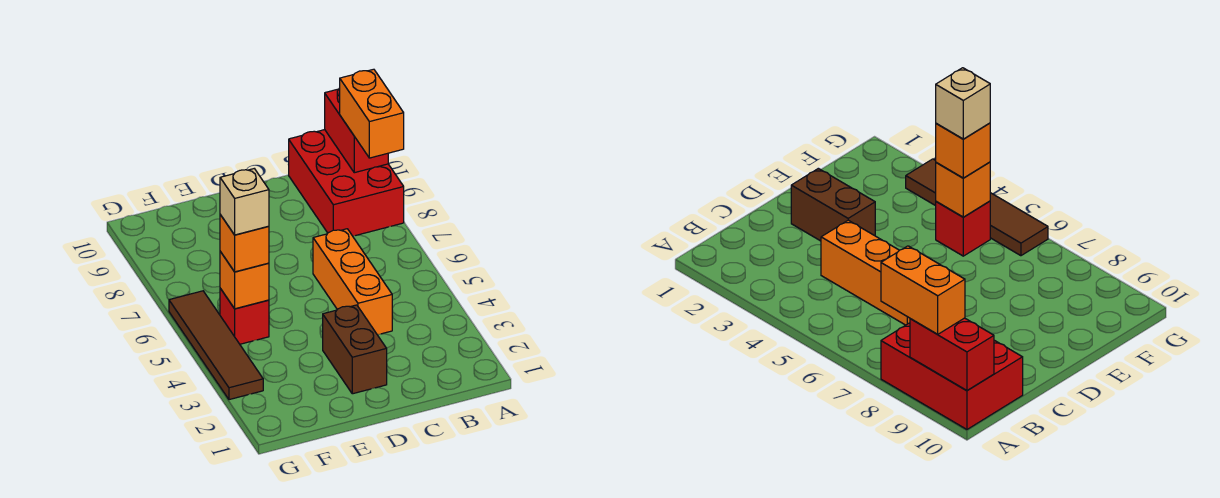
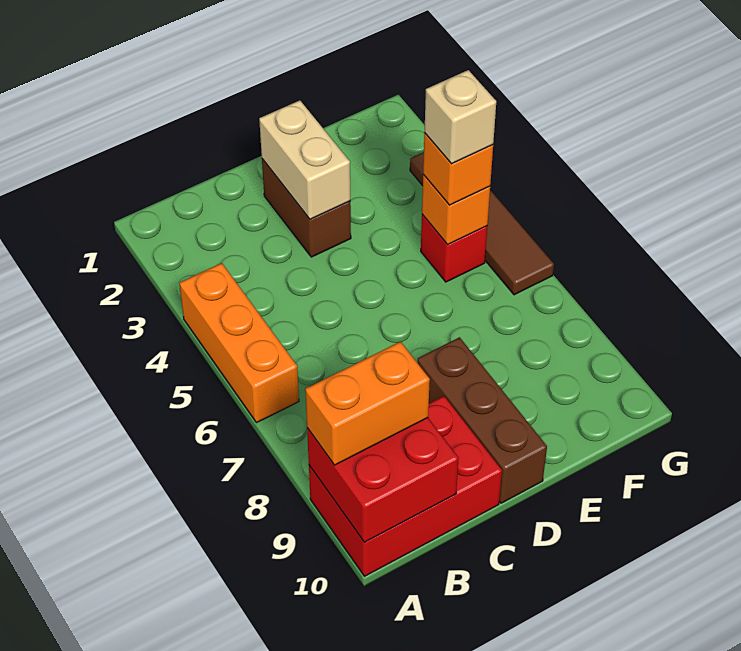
red 2x3 brick [289,130,404,236] -> red 2x3 brick turned to [309,396,502,576]
orange 1x2 brick [340,69,404,158] -> orange 1x2 brick turned to [305,342,430,465]
red 1x2 brick [325,88,388,173] -> red 2x2 brick [307,418,459,542]
orange 1x3 brick [313,229,392,335] -> orange 1x3 brick moved to [179,263,299,423]
none -> tan 1x2 brick [259,100,350,219]
none -> brown 1x3 brick [418,337,547,503]

